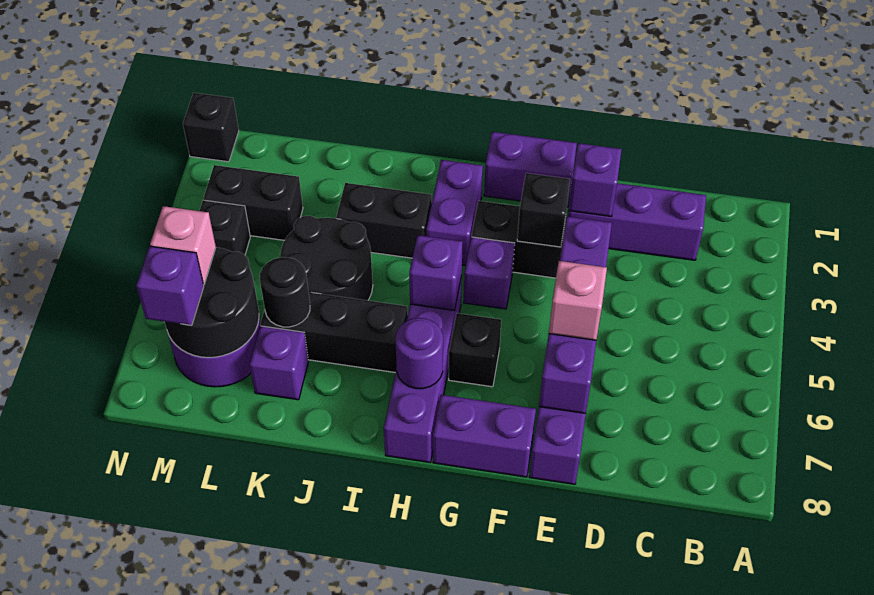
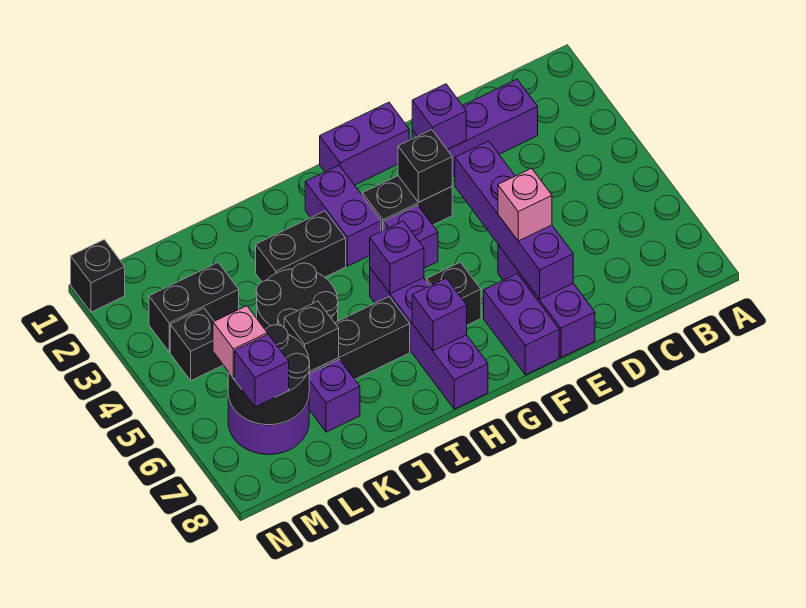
purple 1x2 brick [433,395,536,477] -> purple 1x2 brick turned to [484,274,559,375]
purple 1x1 round brick [395,318,443,389] -> purple 1x1 brick [412,278,467,351]
black 1x1 round brick [260,257,310,327] -> black 1x1 brick [284,301,339,372]

